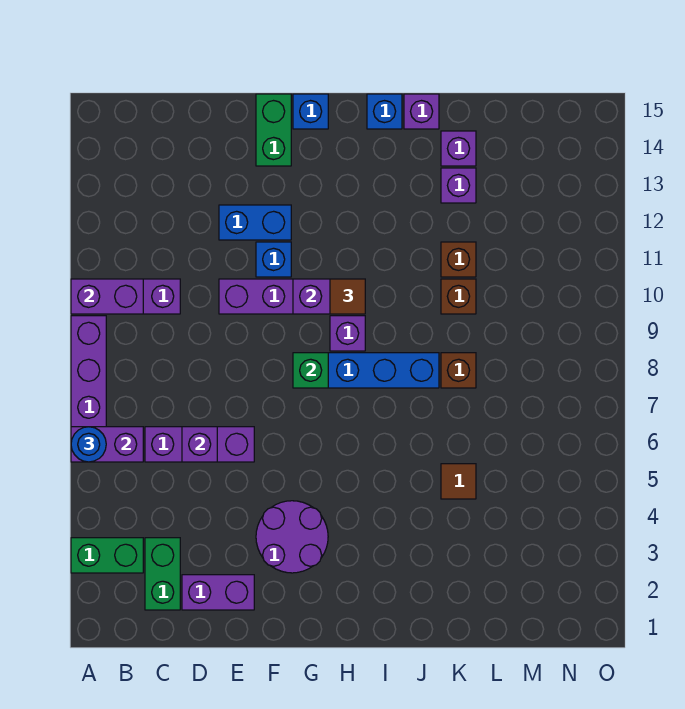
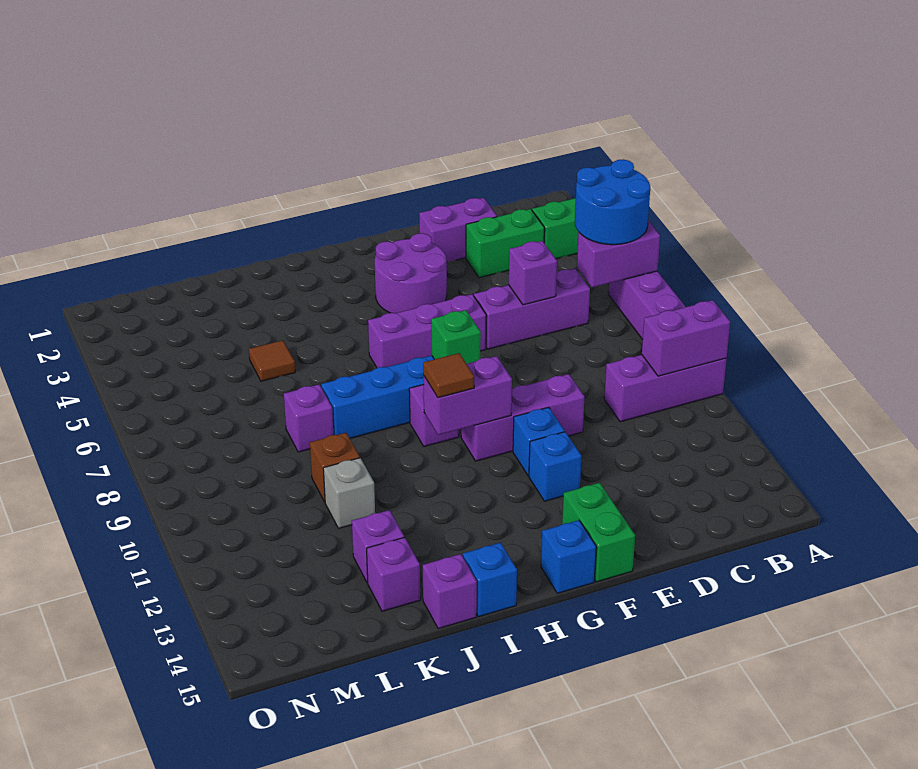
blue 1x1 round brick [71,427,106,462] -> blue 2x2 round brick [575,159,650,245]
green 1x2 brick [145,538,180,610] -> green 1x2 brick turned to [466,209,544,278]
blue 1x2 brick [219,205,291,240] -> blue 1x1 brick [529,432,582,501]
none -> purple 1x3 brick [368,294,486,368]
brown 1x1 brick [441,353,476,388] -> purple 1x1 brick [284,385,333,452]
brown 1x1 brick [441,242,476,277] -> grey 1x1 brick [323,458,375,528]

